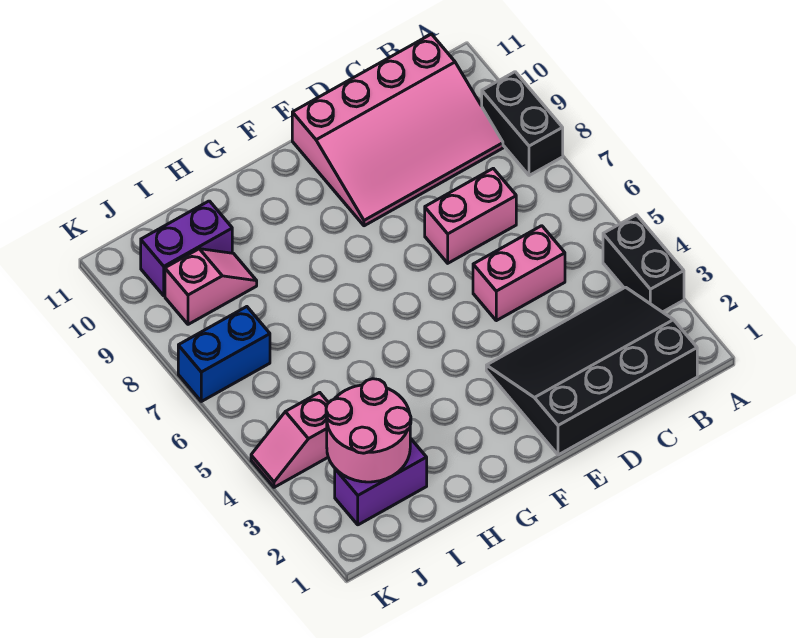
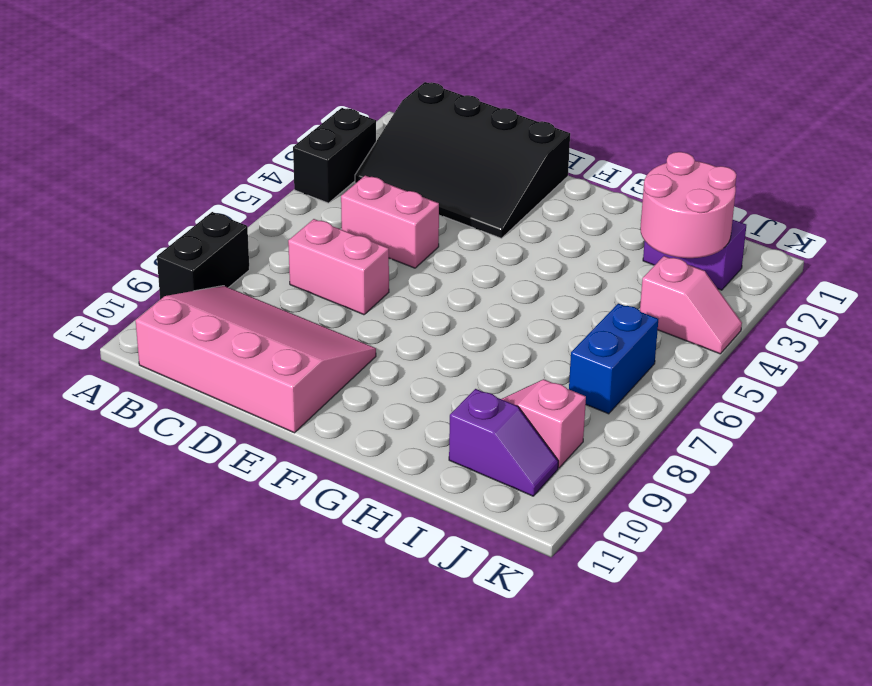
purple 1x2 brick [141,201,232,296] -> purple 1x2 slope [449,389,558,496]
blue 1x2 brick [178,307,270,401] -> blue 1x2 brick turned to [569,303,658,414]

